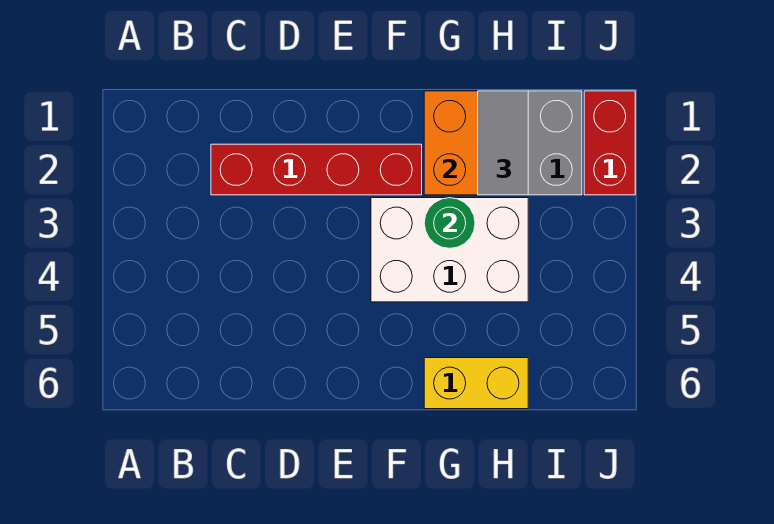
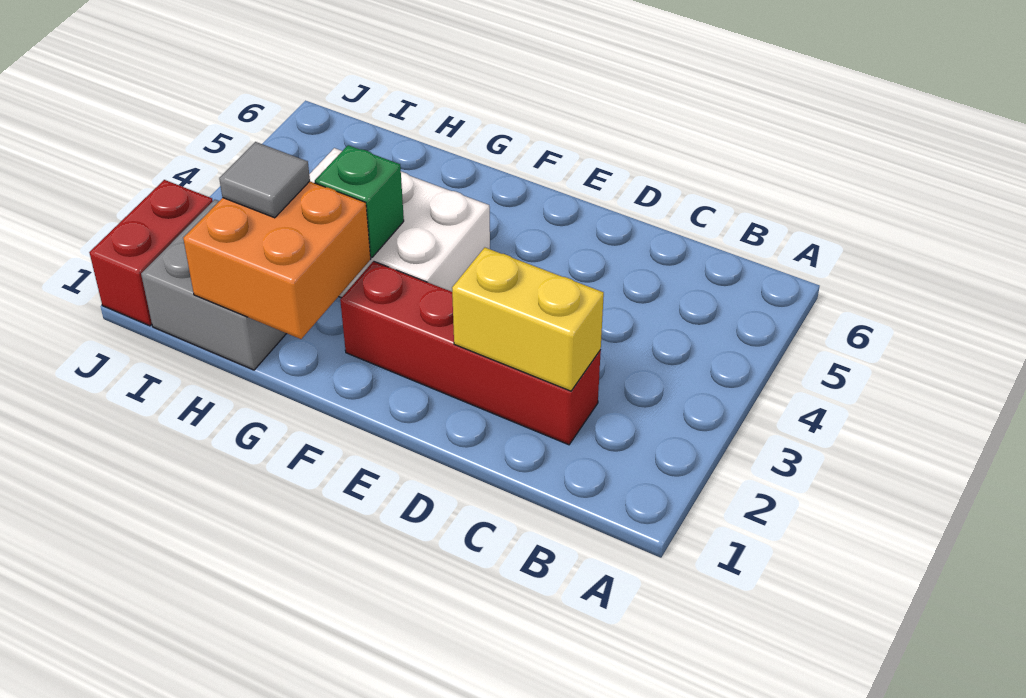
green 1x1 round brick [424,198,475,248] -> green 1x1 brick [315,145,404,257]
yellow 1x2 brick [424,358,528,409] -> yellow 1x2 brick moved to [452,248,604,391]
grey 1x2 tile [478,91,528,195] -> grey 1x1 tile [219,142,310,218]

